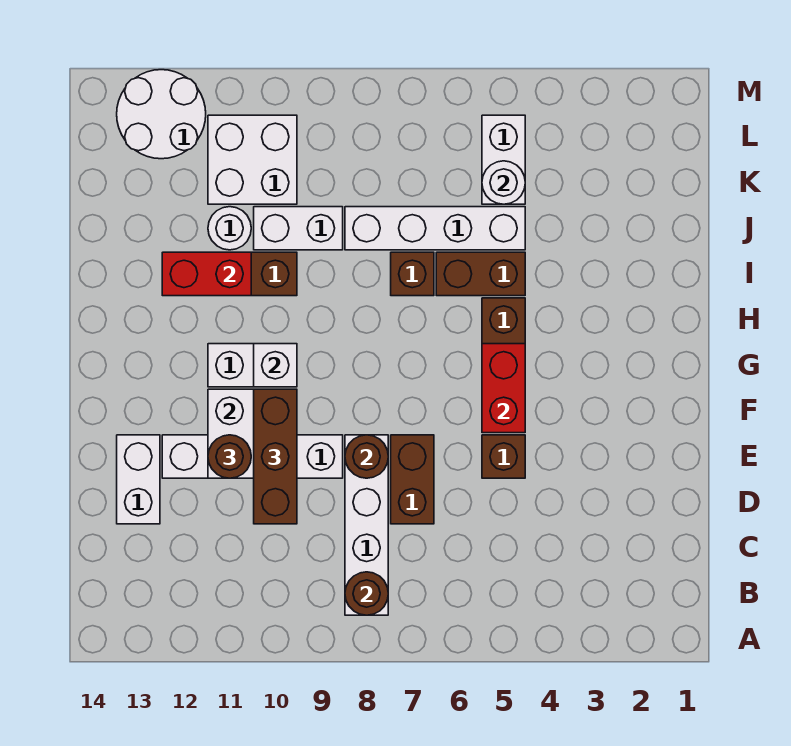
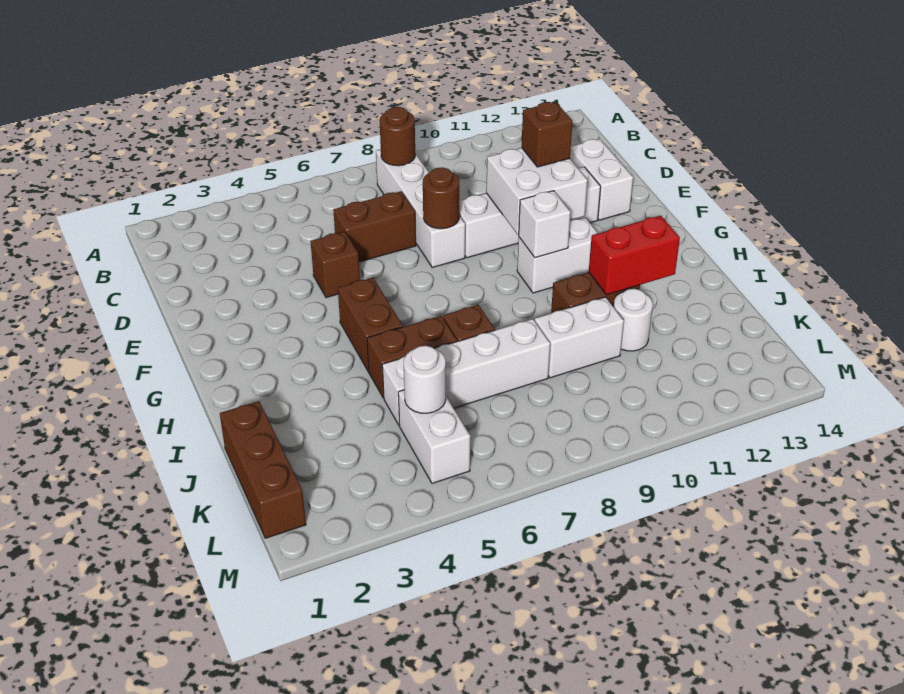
brown 1x2 brick [391,435,434,524] -> brown 1x2 brick turned to [333,191,416,262]
brown 1x3 brick [254,389,297,524] -> brown 1x3 brick moved to [220,401,306,538]
brown 1x1 round brick [208,435,251,478] -> brown 1x1 brick [522,102,572,167]
red 1x2 brick [482,344,525,433] -> none
white 2x2 brick [208,115,297,204] -> none
white 2x2 round brick [117,70,206,159] -> none

